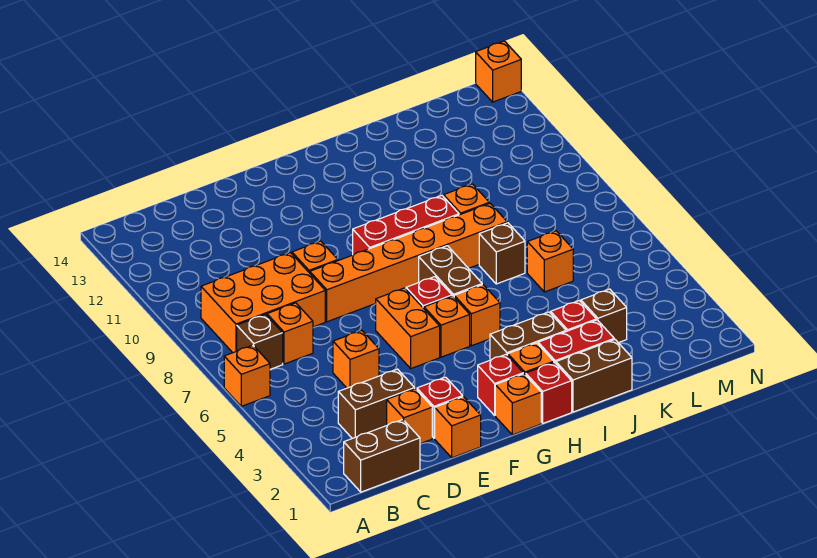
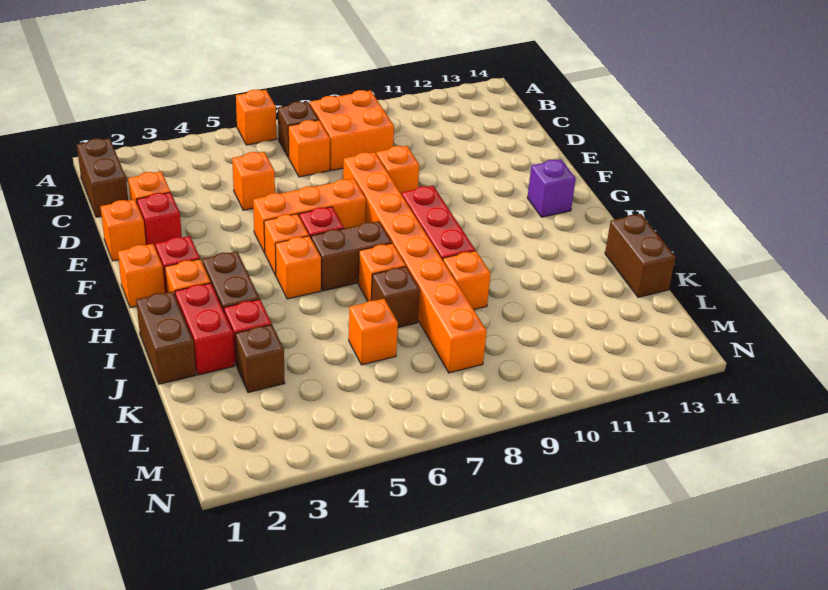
orange 2x3 brick [201,253,325,353] -> orange 2x2 brick [310,90,394,171]
brown 1x2 brick [338,369,415,438] -> brown 1x2 brick moved to [605,214,676,297]
orange 1x6 brick [310,203,507,322] -> orange 1x8 brick [343,152,487,373]
orange 1x2 brick [376,288,440,368] -> orange 1x3 brick [253,179,366,253]
none -> purple 1x1 brick [527,159,576,217]
red 1x1 brick [526,362,572,423] -> none
orange 1x1 brick [476,41,521,102] -> orange 1x1 brick moved to [358,243,406,301]

